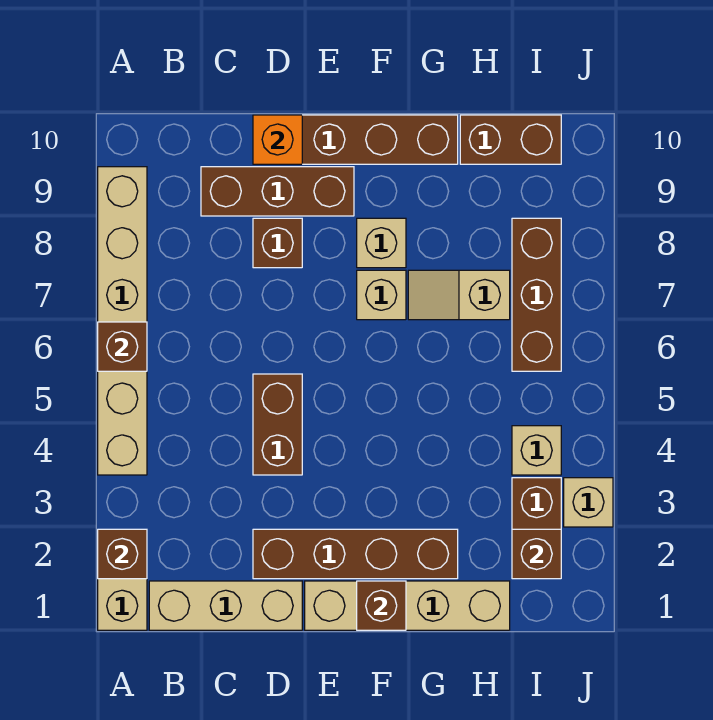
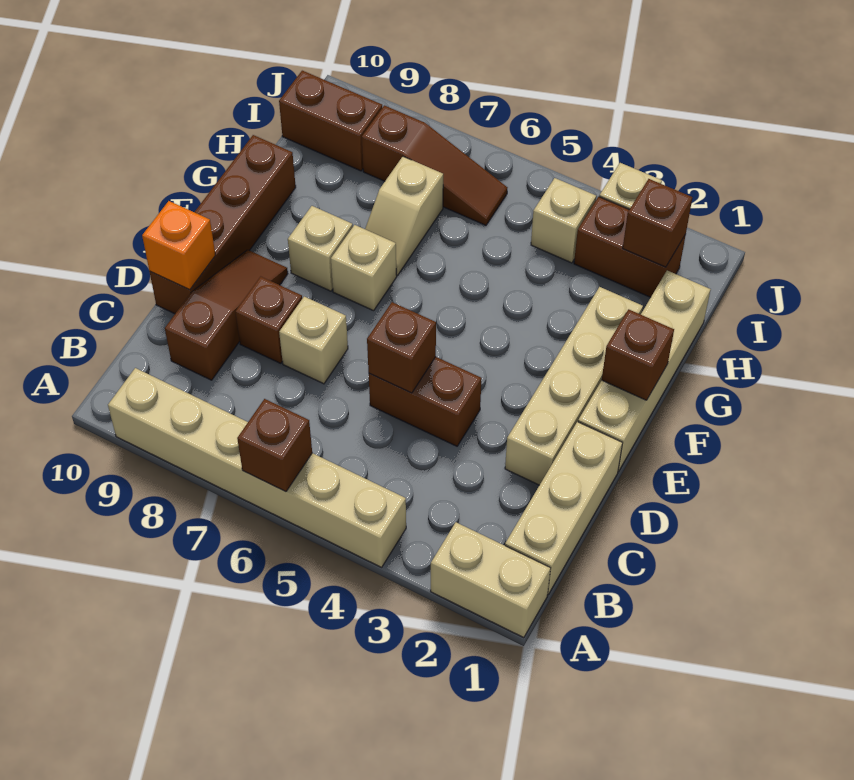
brown 1x1 brick [98,529,147,579] -> brown 1x1 brick moved to [367,302,436,393]
brown 1x3 brick [201,167,354,216] -> brown 1x3 slope [165,250,288,380]
brown 1x4 brick [253,529,458,579] -> tan 1x4 brick [505,287,643,485]
none -> tan 1x1 brick [279,297,348,384]
brown 1x2 brick [460,115,561,164] -> brown 1x2 brick turned to [279,71,382,171]
brown 1x3 brick [512,218,561,371] -> brown 1x3 slope [362,105,507,225]

